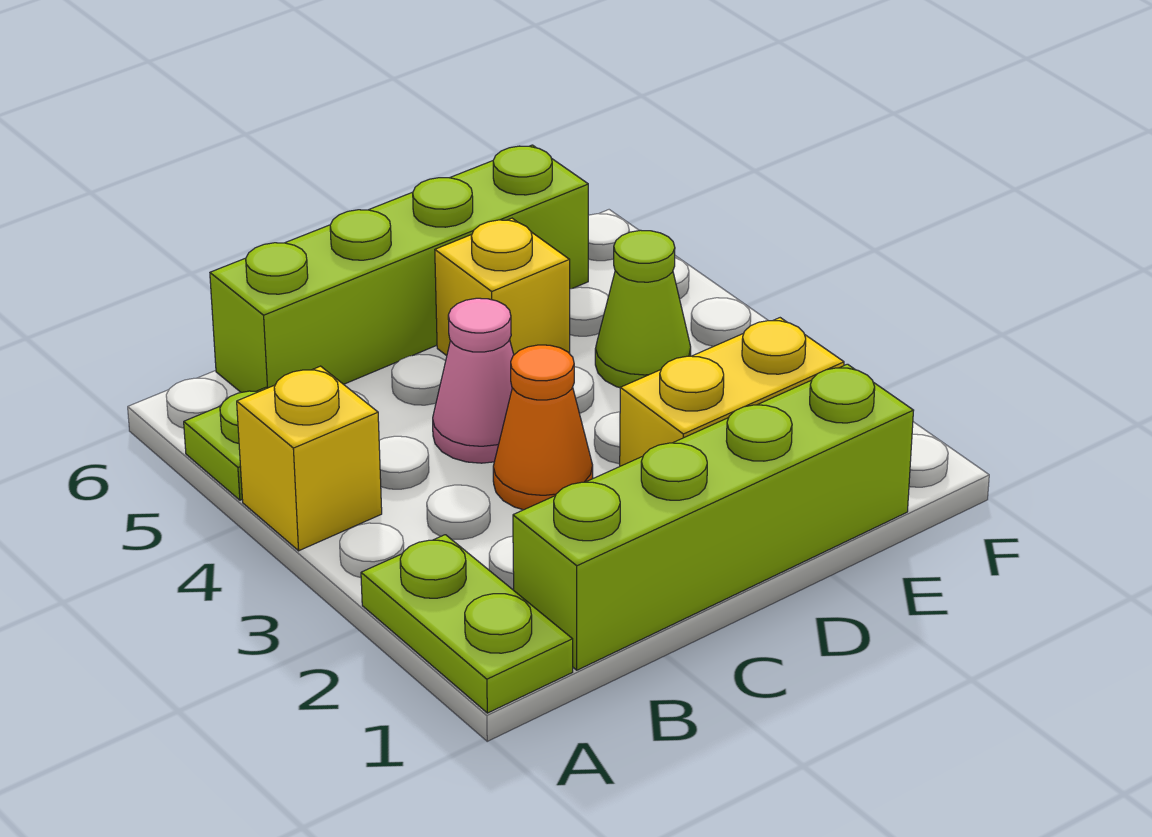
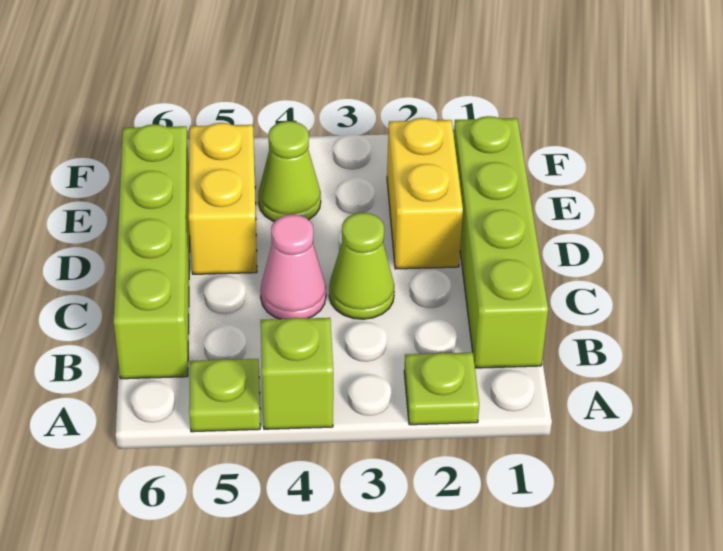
lime 1x2 plate [361,535,573,713] -> lime 1x1 plate [404,352,479,425]
yellow 1x1 brick [237,366,382,551] -> lime 1x1 brick [261,318,333,429]
orange 1x1 cone [493,345,593,510] -> lime 1x1 cone [329,213,394,319]
yellow 1x1 brick [435,218,570,356] -> yellow 1x2 brick [189,123,257,274]

